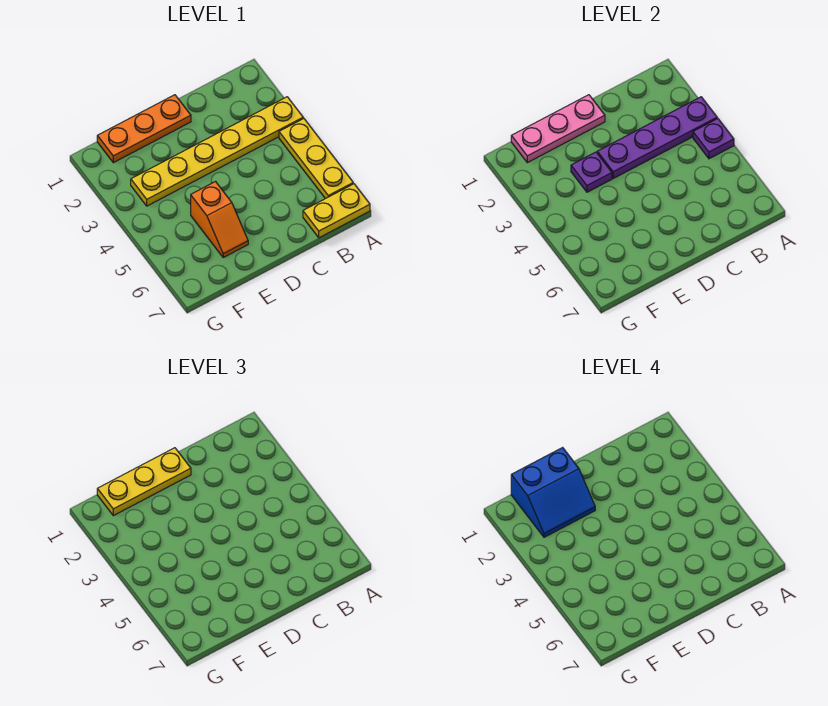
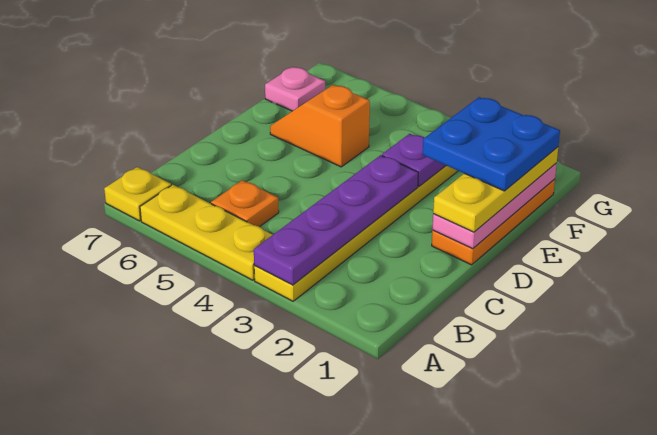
purple 1x1 plate [693,118,734,159] -> none
yellow 1x2 plate [303,184,370,238] -> yellow 1x1 plate [104,167,171,221]
none -> orange 1x1 plate [211,180,279,227]
blue 2x2 slope [511,448,595,537] -> blue 2x2 plate [422,97,560,191]
none -> pink 1x1 plate [265,67,325,111]

